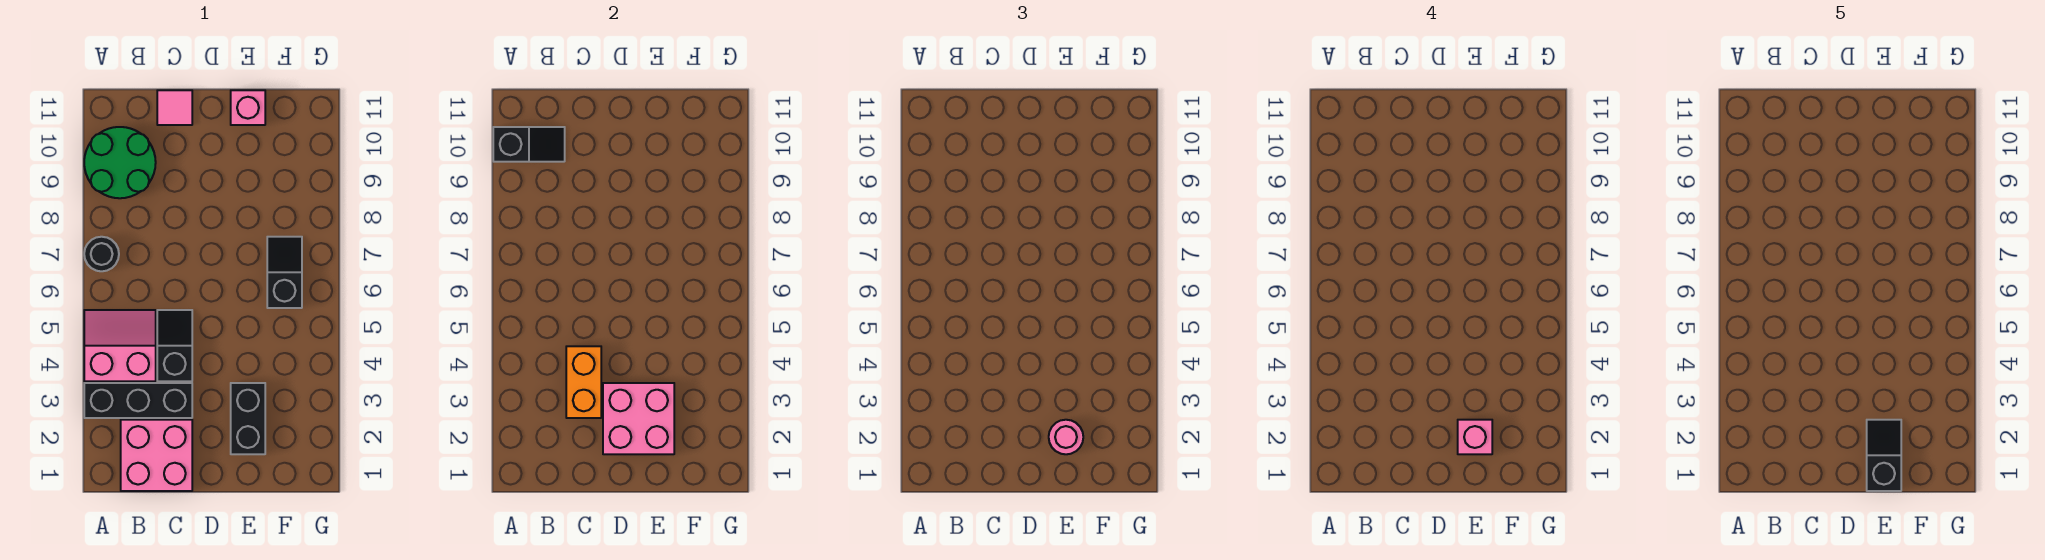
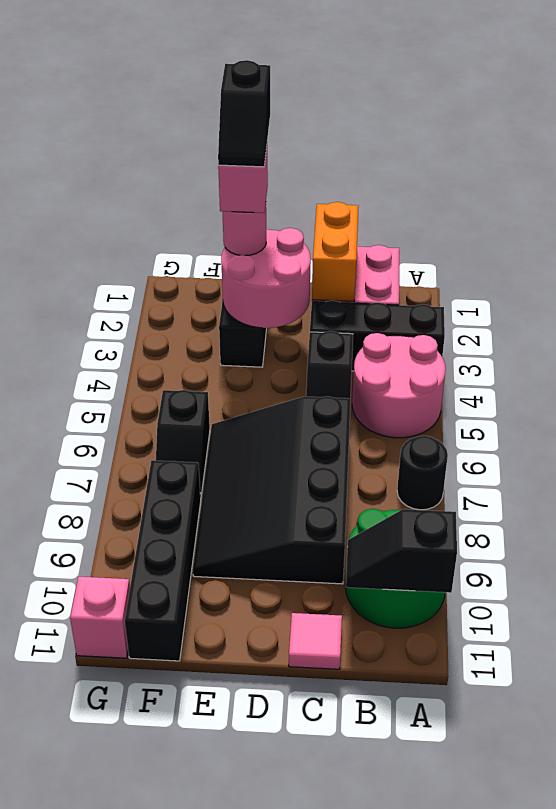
pink 2x2 slope [84,310,156,381] -> pink 2x2 round brick [352,333,446,438]
orange 1x2 brick [566,346,601,418] -> orange 1x2 brick moved to [312,202,358,301]
none -> black 3x4 slope [193,396,351,584]
pink 2x2 brick [603,383,674,454] -> pink 2x2 round brick [221,228,311,328]
pink 1x1 brick [231,90,265,125] -> pink 1x1 brick moved to [70,577,130,658]
none -> black 1x4 brick [125,460,201,661]

